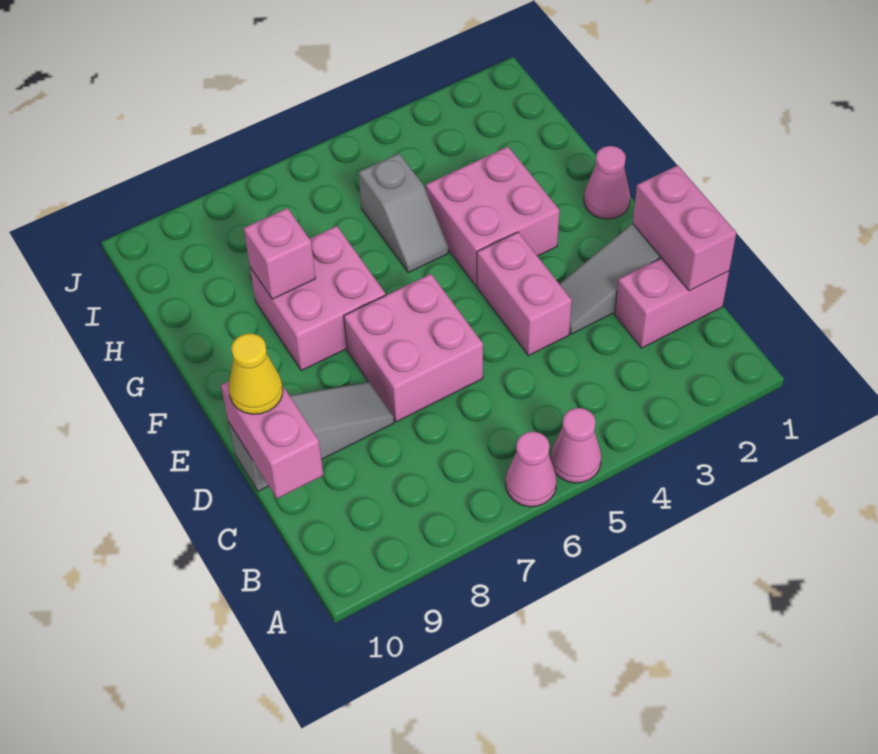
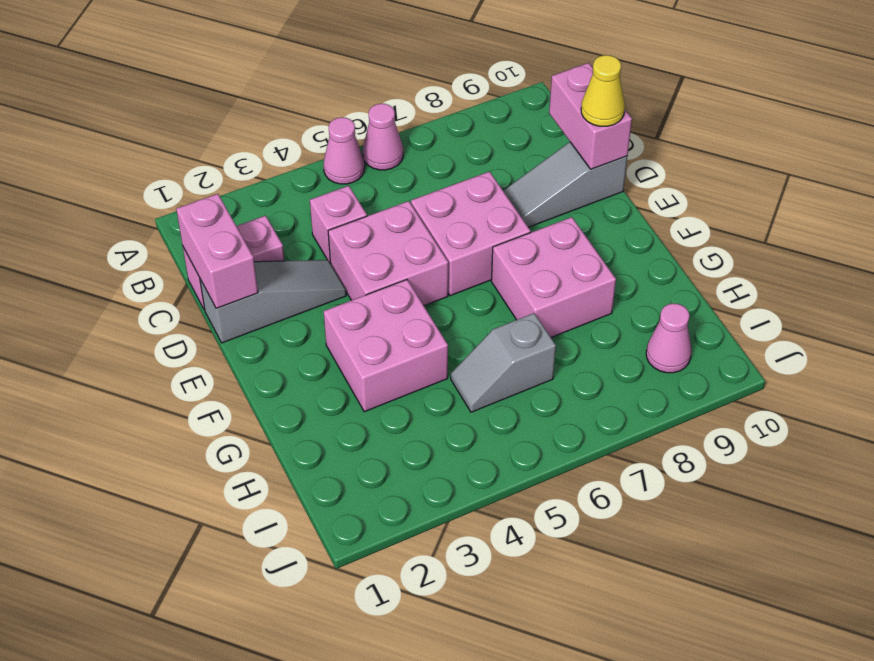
pink 1x2 brick [477,232,572,356] -> pink 2x2 brick [328,201,448,306]
pink 1x1 cone [584,146,630,219] -> pink 1x1 cone moved to [646,303,692,373]
grey 1x2 slope [359,154,448,273] -> grey 1x2 slope turned to [451,313,556,412]
pink 1x1 brick [244,208,315,299] -> pink 1x1 brick moved to [310,186,367,262]

